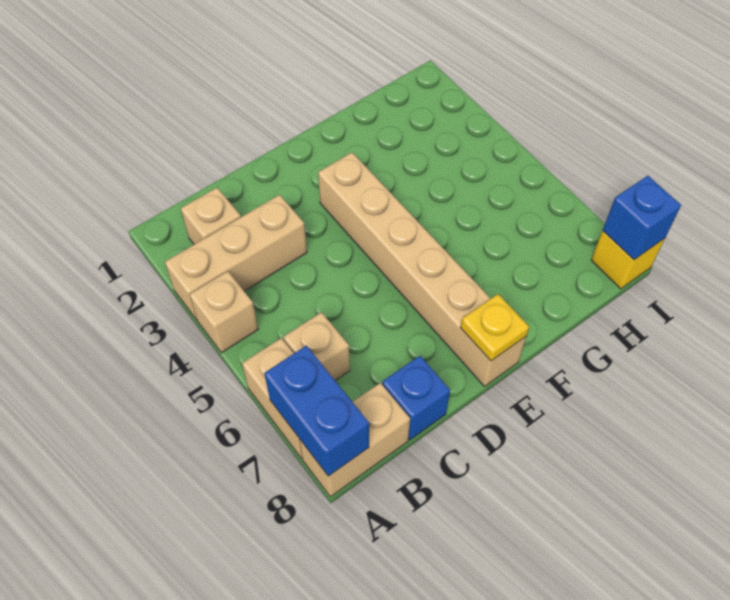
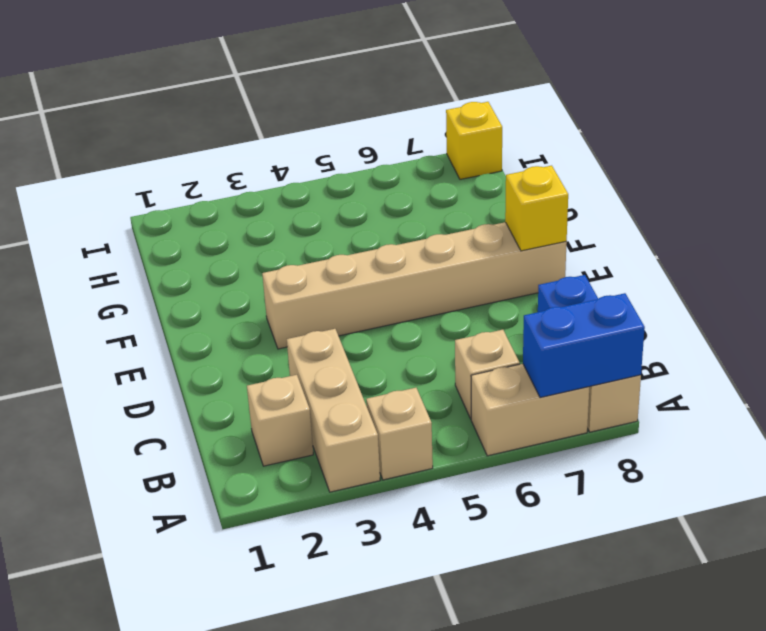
yellow 1x1 plate [460,294,529,361] -> yellow 1x1 brick [505,166,568,251]
blue 1x1 brick [603,176,681,260] -> none

